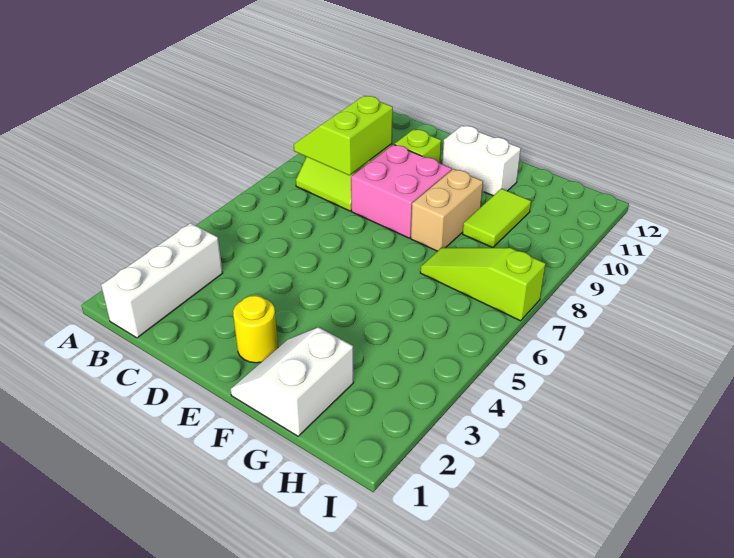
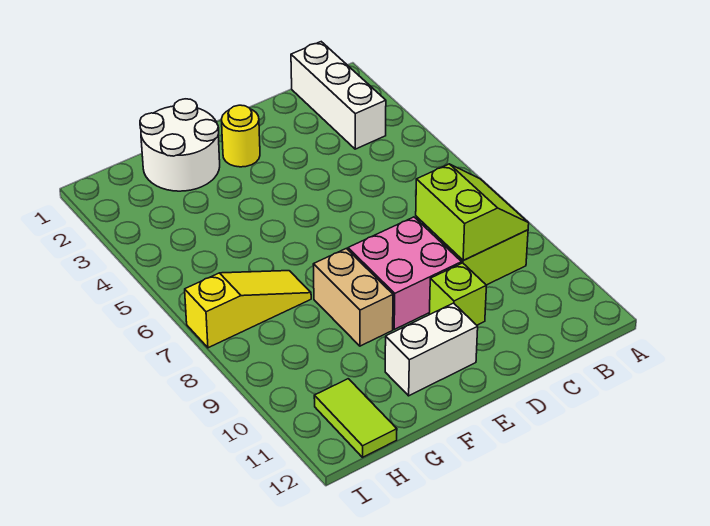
white 2x2 slope [230,327,354,436] -> white 2x2 round brick [140,99,220,191]
lime 1x3 slope [420,248,546,321] -> yellow 1x3 slope [185,271,311,348]
lime 1x2 tile [463,189,531,248] -> lime 1x2 tile moved to [314,379,397,457]

